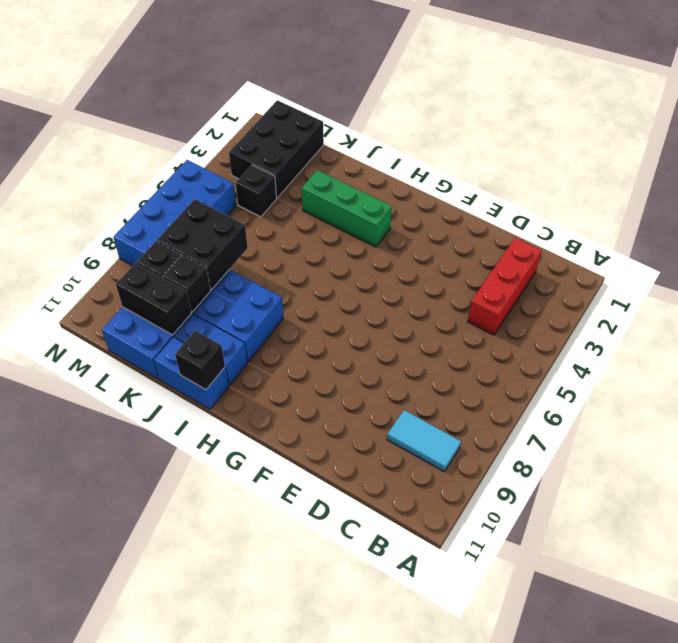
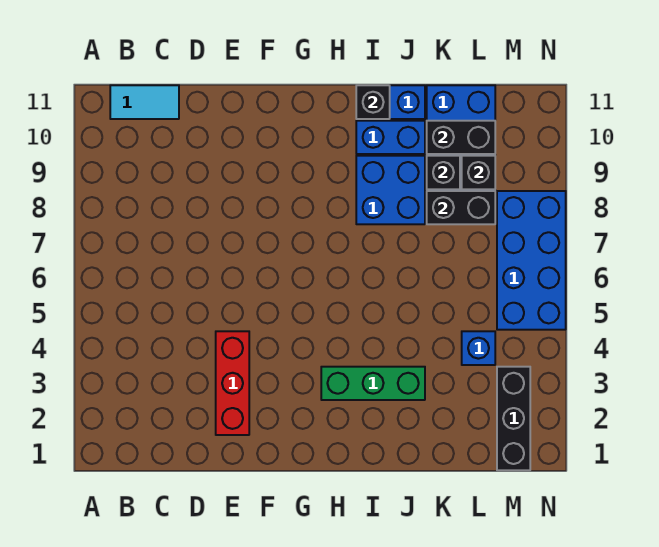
cyan 1x2 tile [387,410,461,472] -> cyan 1x2 tile moved to [110,85,179,119]
red 1x3 brick [468,238,541,335] -> red 1x3 brick moved to [216,331,249,435]
black 2x2 brick [157,199,248,290] -> black 1x2 brick [427,191,495,224]
black 2x3 brick [229,100,324,198] -> black 1x3 brick [497,367,530,470]
black 1x1 brick [236,165,277,217] -> blue 1x1 brick [462,331,495,365]

